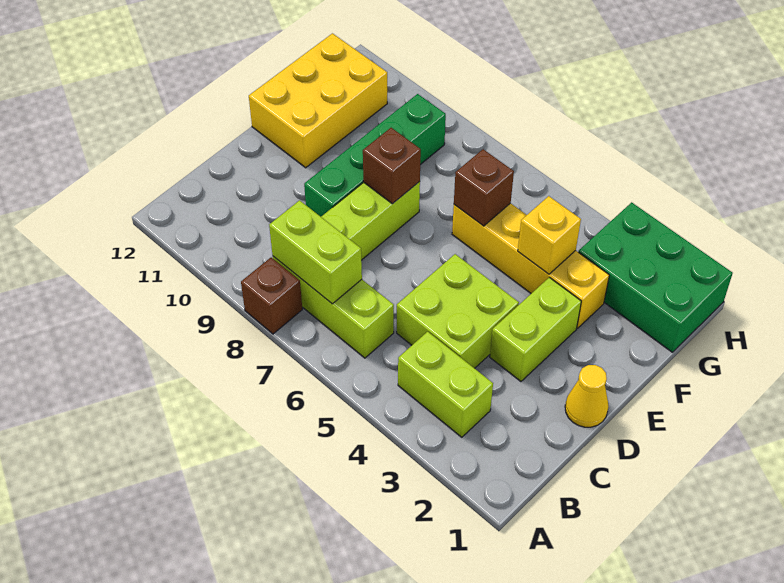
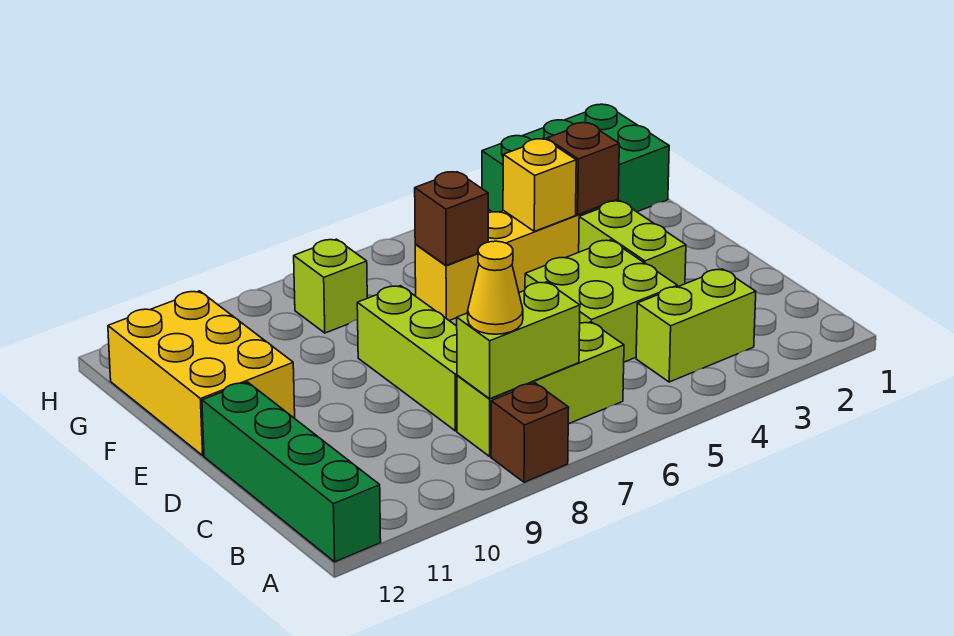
yellow 1x1 cone [565,365,609,427] -> yellow 1x1 cone moved to [468,241,523,334]
green 1x4 brick [304,94,446,217] -> green 1x4 brick moved to [202,382,381,562]
brown 1x1 brick [363,128,421,204] -> brown 1x1 brick moved to [547,123,619,215]
none -> lime 1x1 brick [294,239,367,333]

